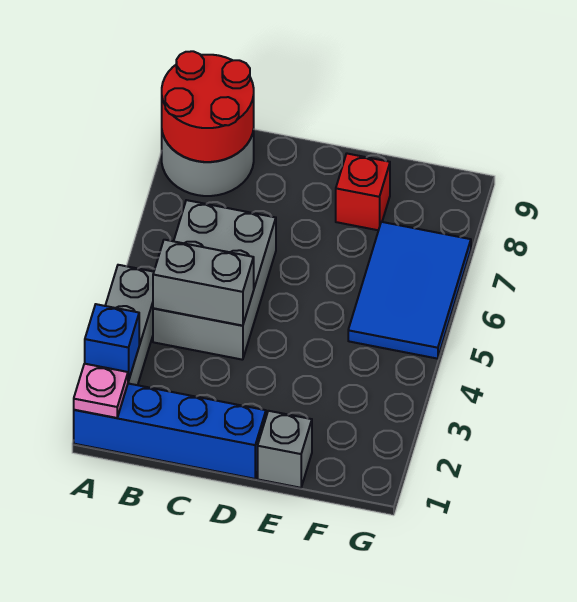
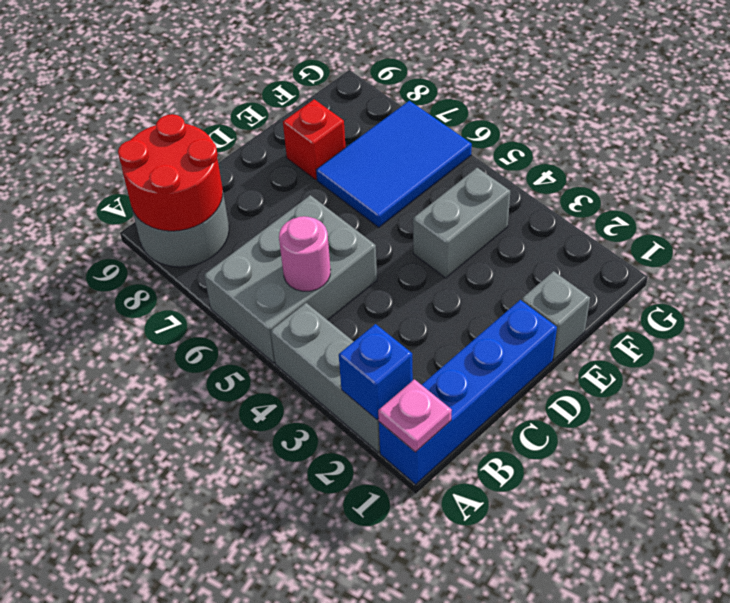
grey 2x3 brick [153,200,276,360] -> grey 2x3 brick turned to [204,195,377,363]
grey 1x2 brick [153,240,254,326] -> grey 1x2 brick moved to [413,168,510,278]
none -> pink 1x1 round brick [279,216,331,291]
blue 2x3 tile [348,222,471,359] -> blue 2x3 tile turned to [316,101,472,227]

